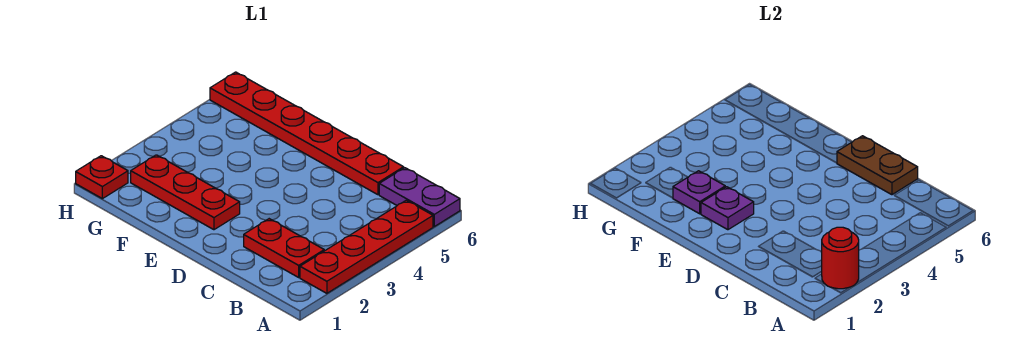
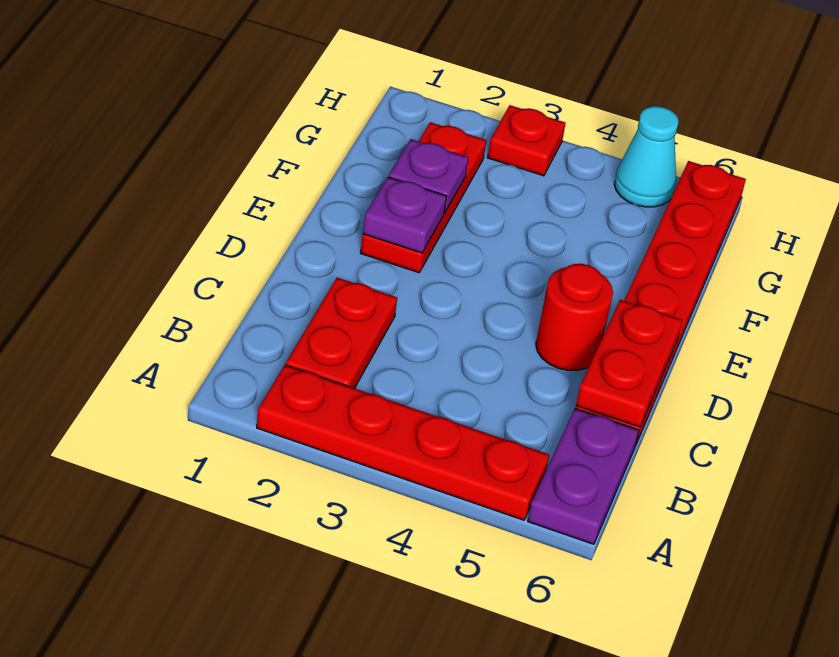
red 1x1 round brick [821,227,859,289] -> red 1x1 round brick moved to [536,264,613,370]
brown 1x2 plate [837,136,918,195] -> red 1x2 plate [576,300,682,427]
red 1x1 plate [76,156,128,199] -> red 1x1 plate moved to [487,105,565,176]
none -> cyan 1x1 cone [614,106,679,207]

